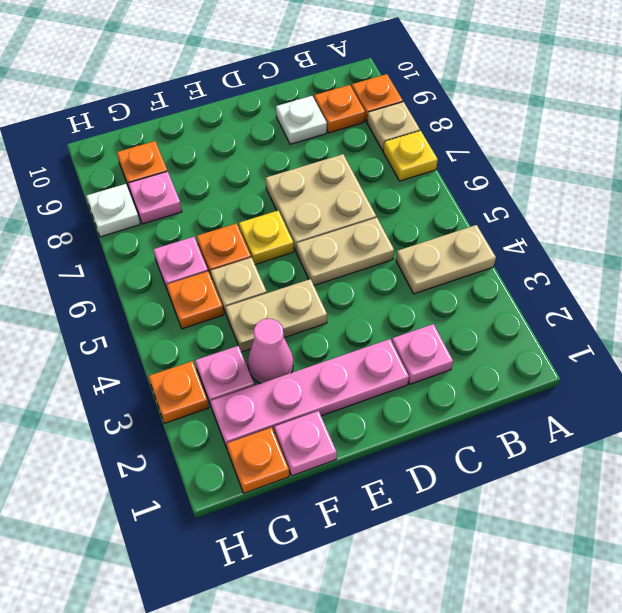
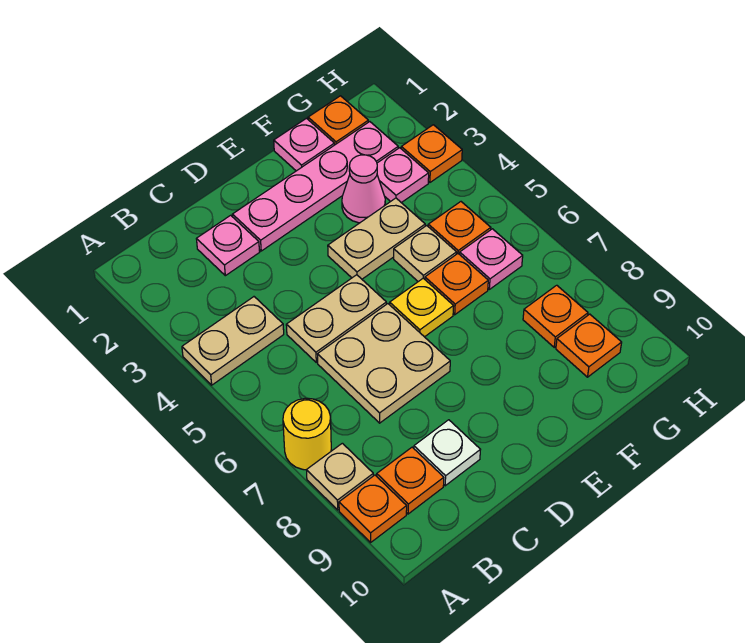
yellow 1x1 plate [383,131,438,181] -> yellow 1x1 round brick [283,398,331,470]
pink 1x1 plate [128,171,182,224] -> orange 1x1 plate [523,285,588,347]
white 1x1 plate [86,184,140,237] -> none

